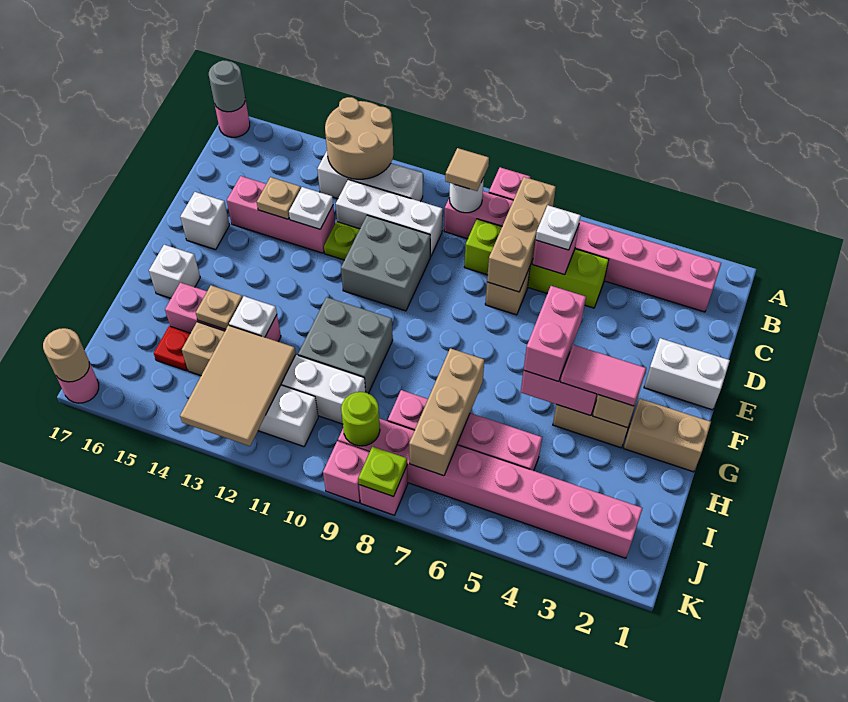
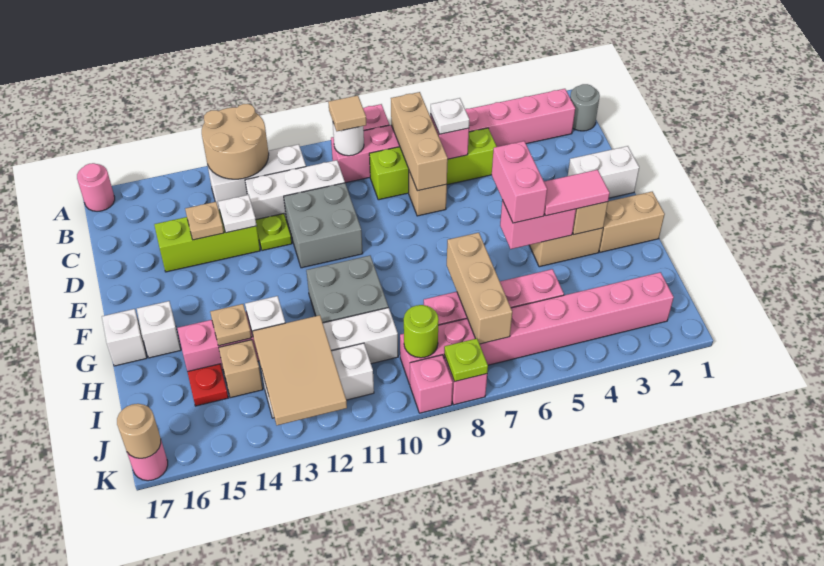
grey 1x1 round brick [209,61,245,112] -> grey 1x1 round brick moved to [570,84,600,131]
pink 1x3 brick [227,176,335,253] -> lime 1x3 brick [154,210,260,272]
white 1x1 brick [180,192,229,250] -> white 1x1 brick moved to [102,309,147,366]

